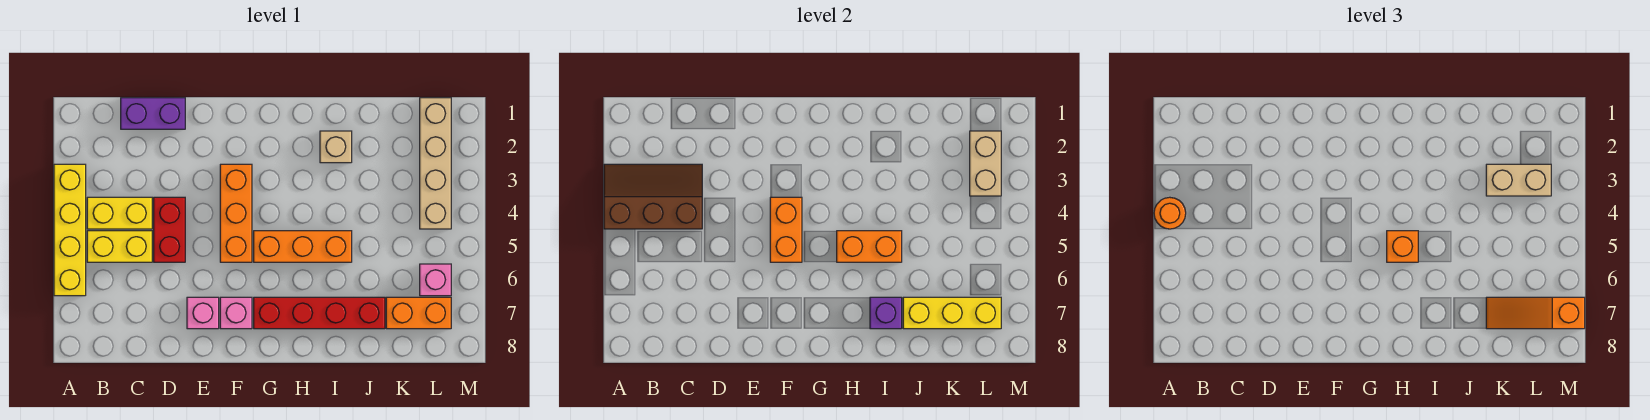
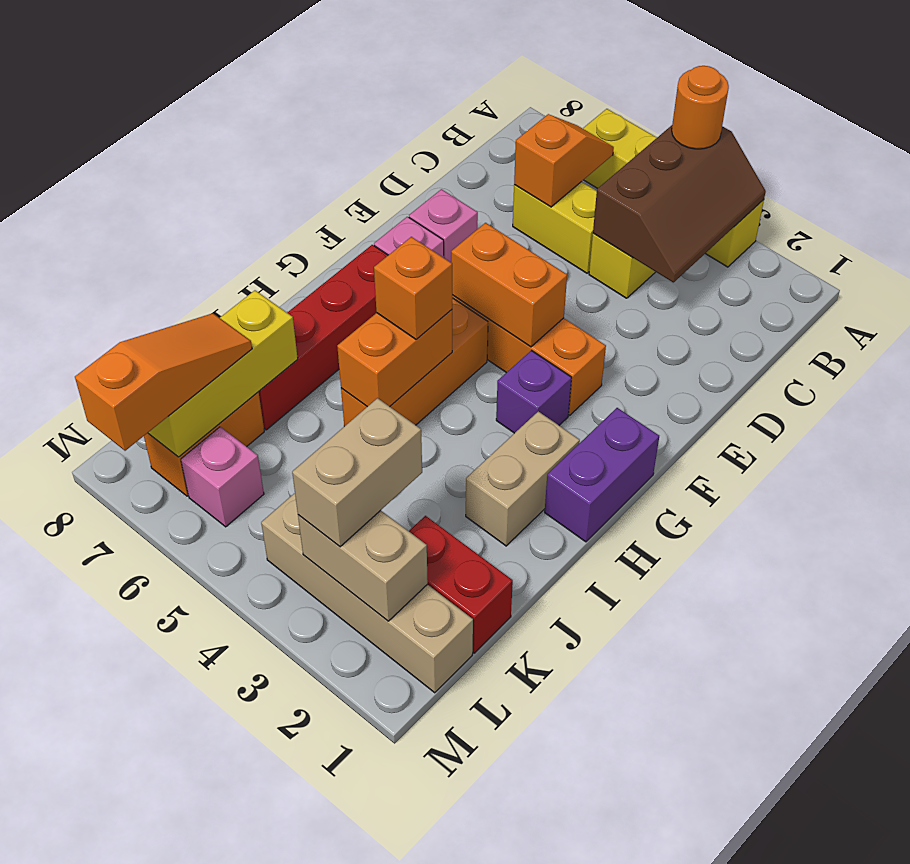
yellow 1x2 brick [87,231,152,262] -> yellow 1x2 brick turned to [513,182,597,273]
none -> orange 1x2 slope [514,114,614,207]
purple 1x2 brick [121,98,185,129] -> purple 1x2 brick moved to [545,408,659,542]
red 1x2 brick [154,197,185,262] -> red 1x2 brick moved to [409,516,513,653]
tan 1x1 brick [320,131,352,163] -> tan 1x2 brick [466,411,580,546]
purple 1x1 brick [870,297,902,329] -> purple 1x1 brick moved to [496,351,572,433]

